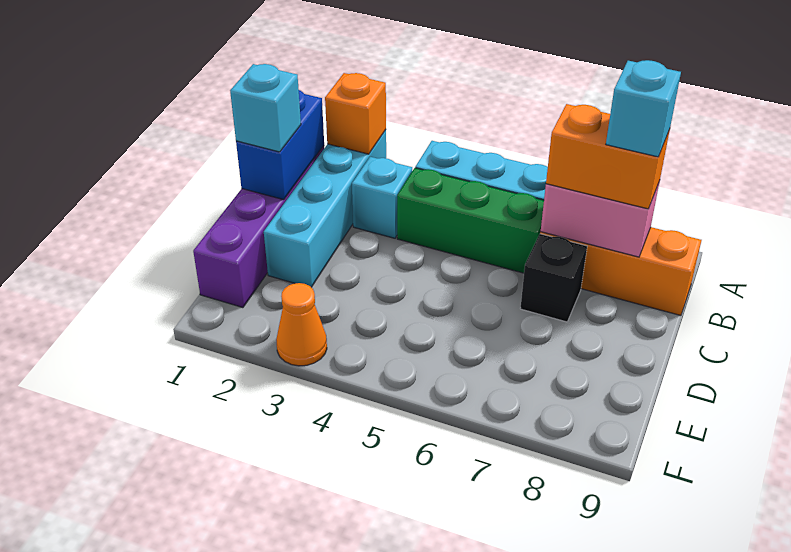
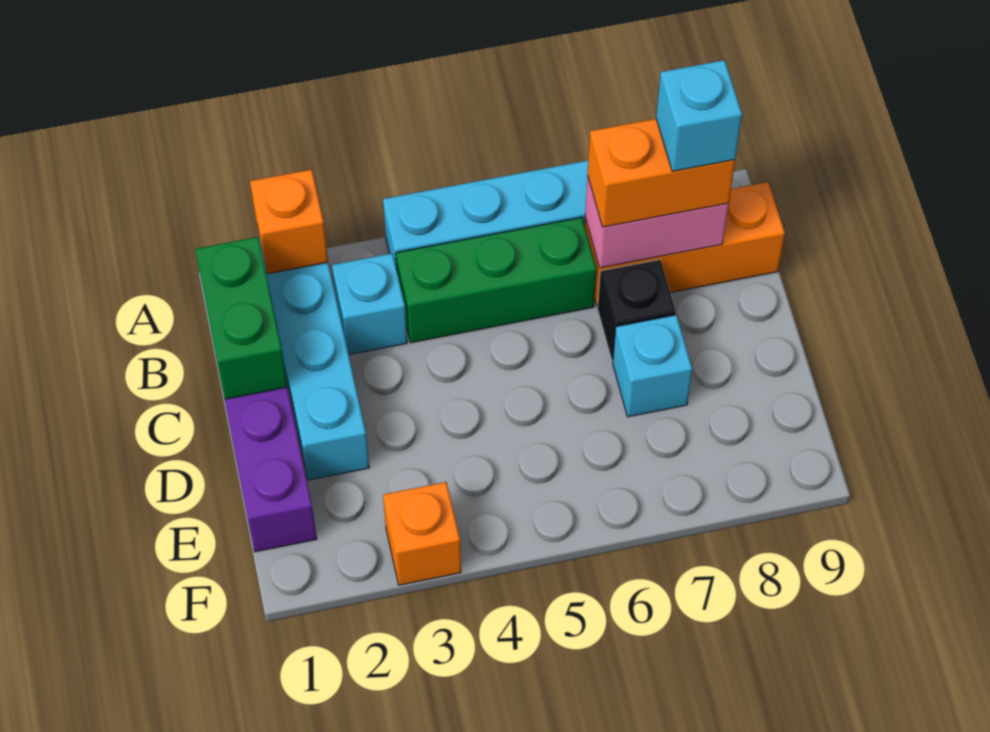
blue 1x2 brick [236,90,324,200] -> green 1x2 brick [195,237,287,399]
cyan 1x1 brick [230,64,301,152] -> cyan 1x1 brick moved to [613,315,692,417]
orange 1x1 cone [276,283,327,366] -> orange 1x1 brick [383,482,461,585]

